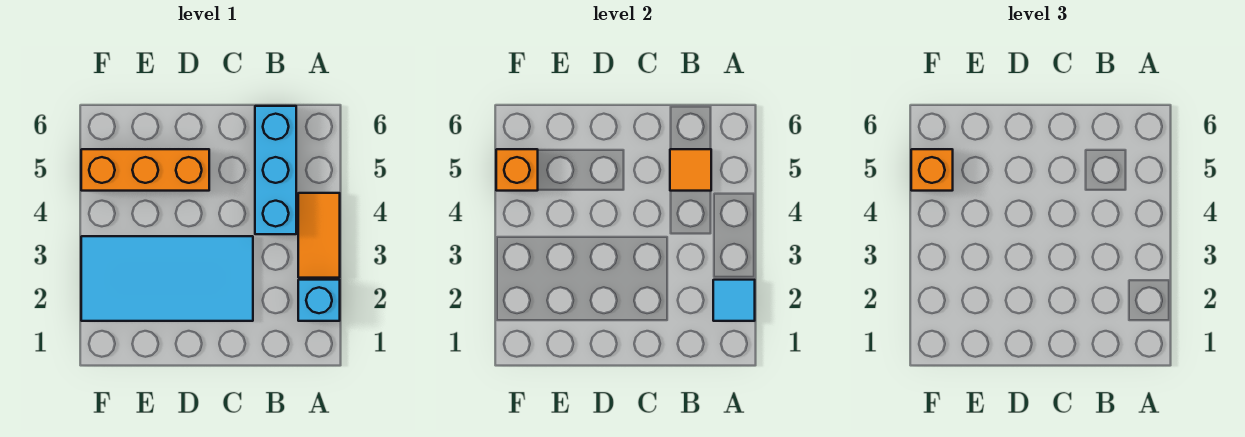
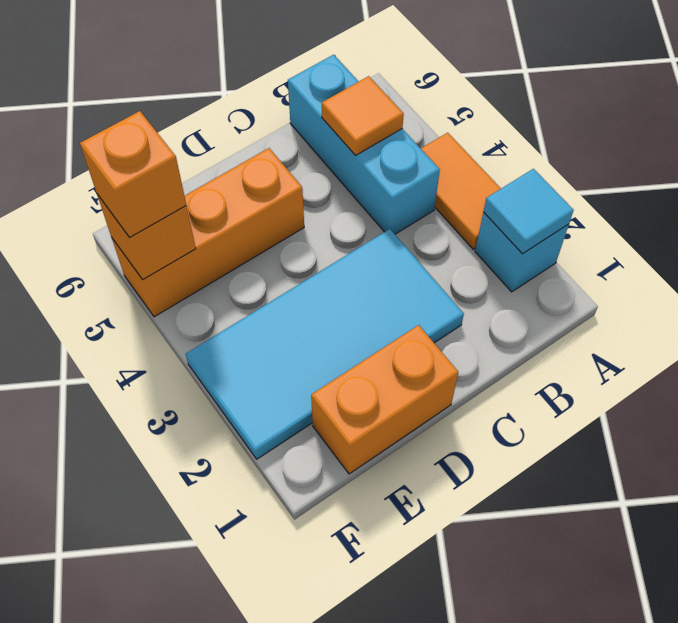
none -> orange 1x2 brick [311,325,458,474]

